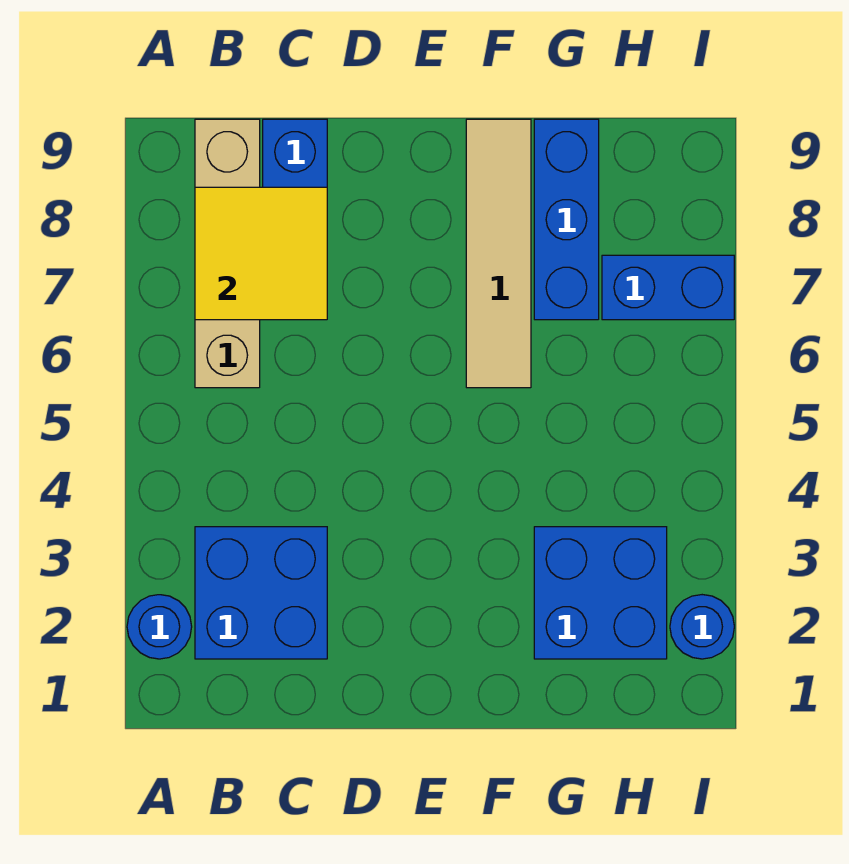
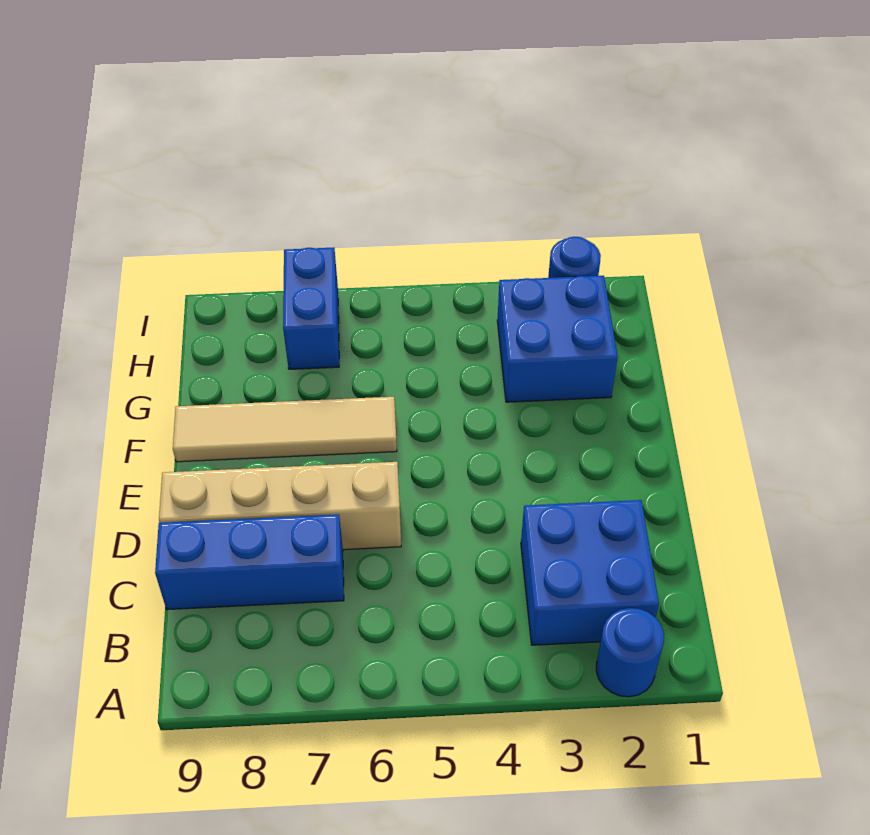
tan 1x4 brick [195,119,260,388] -> tan 1x4 brick moved to [159,462,401,550]
yellow 2x2 tile [195,187,327,320] -> none
blue 1x3 brick [534,119,599,320] -> none

